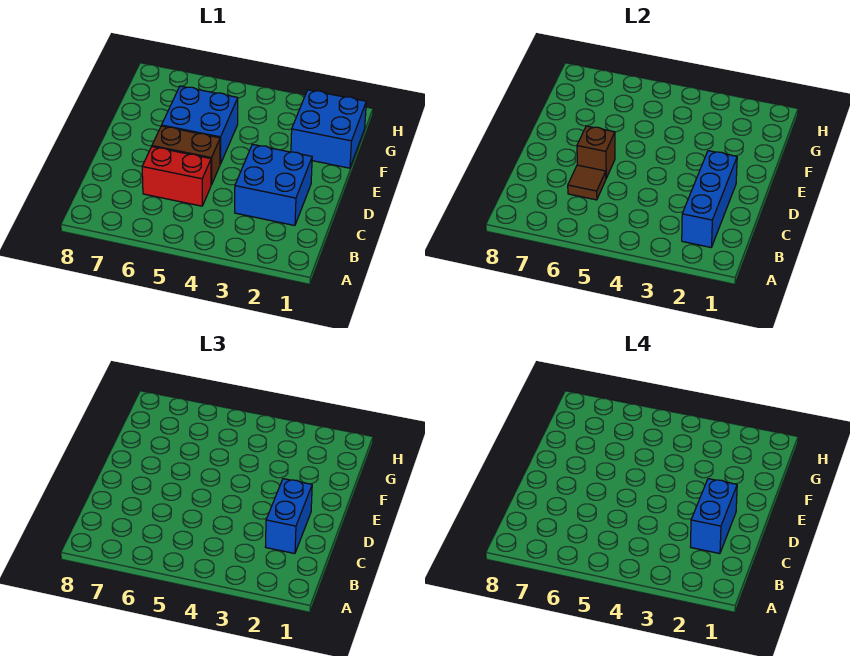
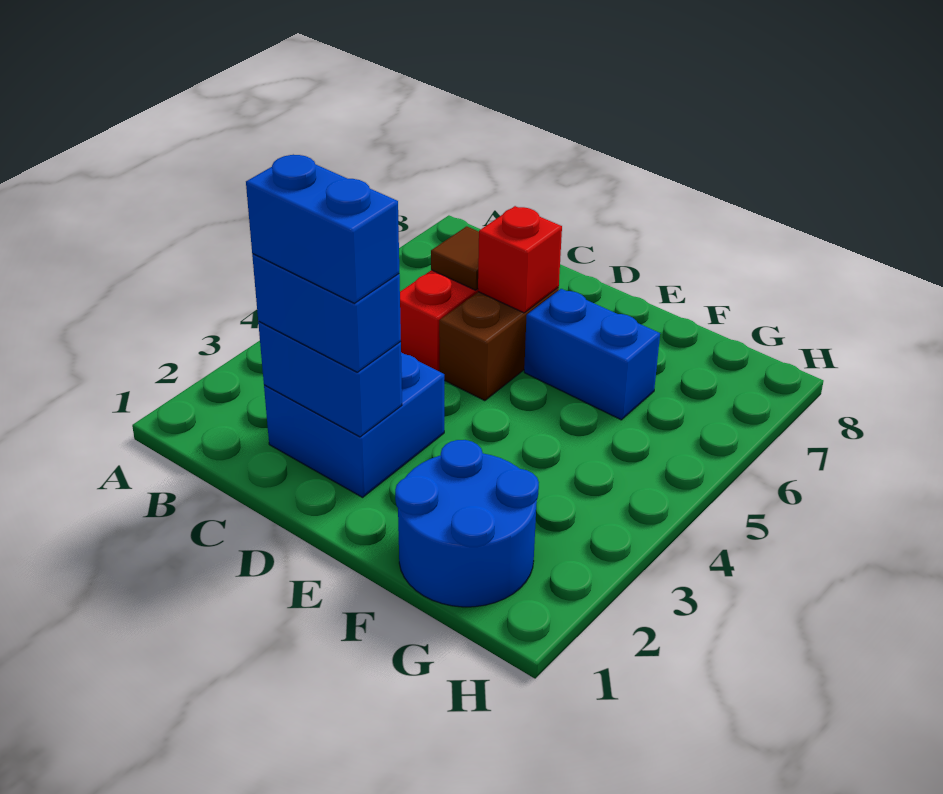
blue 1x3 brick [682,151,737,247] -> blue 1x2 brick [258,322,402,437]
brown 1x1 brick [577,126,615,178] -> red 1x1 brick [478,206,562,313]
blue 2x2 brick [162,86,238,164] -> blue 1x2 brick [524,289,660,420]
blue 2x2 brick [291,90,366,168] -> blue 2x2 round brick [395,440,539,607]

